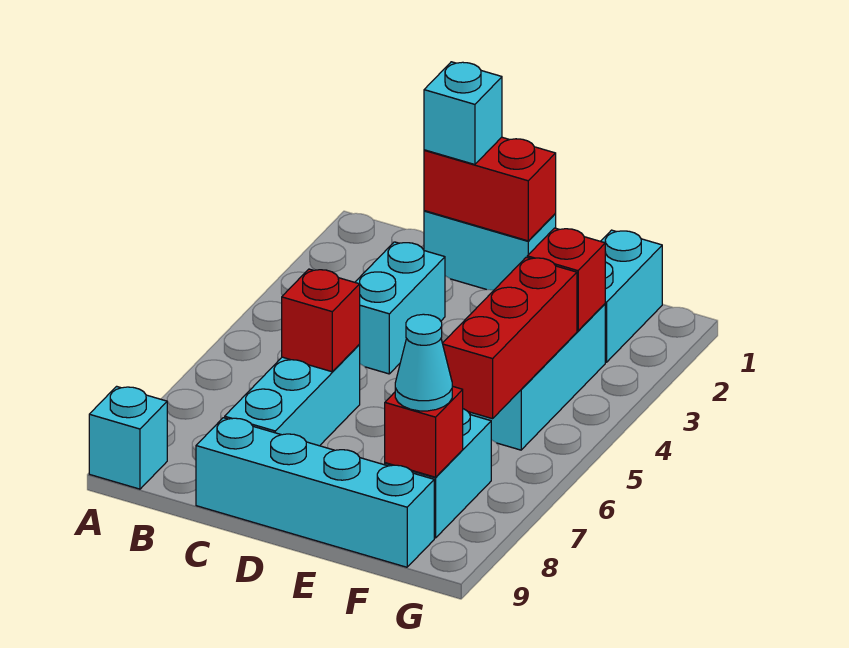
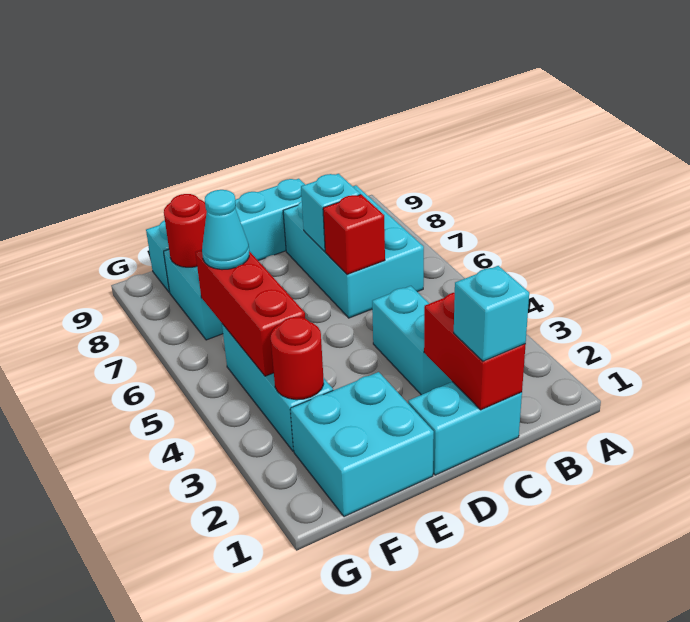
cyan 1x1 brick [89,386,167,489] -> cyan 1x1 brick moved to [301,174,360,251]
red 1x2 brick [424,137,556,241] -> red 1x2 brick turned to [424,293,526,410]
cyan 1x3 brick [225,345,360,446] -> cyan 2x3 brick [283,185,424,318]
cyan 1x2 brick [601,230,662,362] -> cyan 2x2 brick [290,372,434,517]
red 1x1 brick [527,228,605,331] -> red 1x1 round brick [271,317,324,400]
red 1x1 brick [385,386,463,477] -> red 1x1 round brick [164,194,207,267]
cyan 1x1 cone [395,314,452,411] -> cyan 1x1 cone moved to [202,190,249,270]

